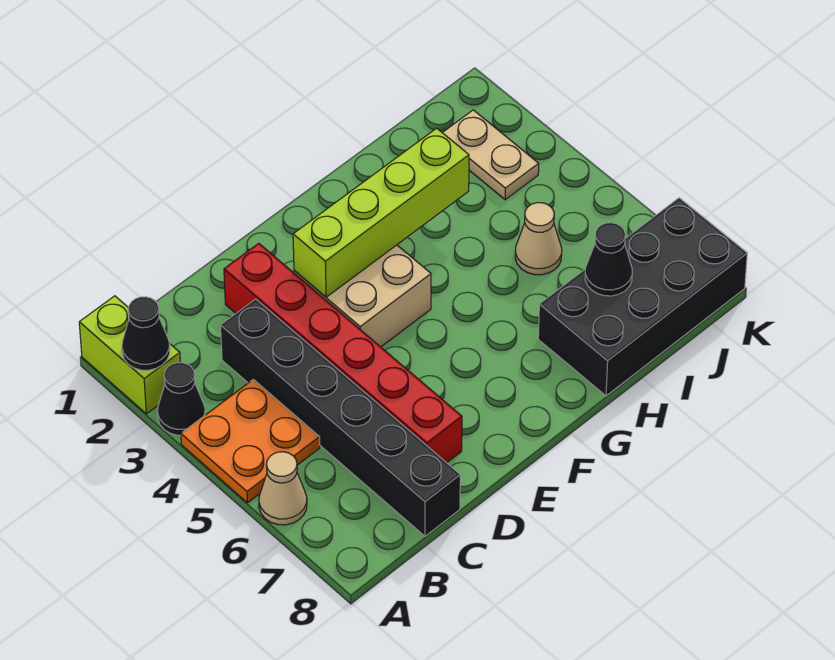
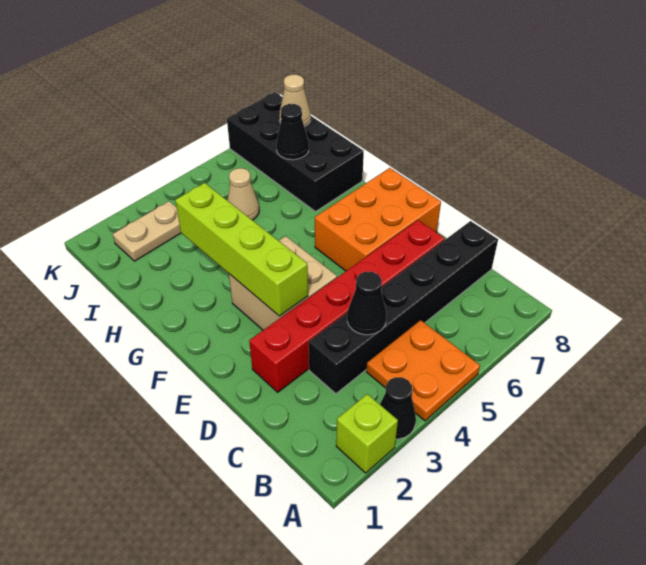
lime 1x2 brick [79,296,180,414] -> lime 1x1 brick [336,394,398,473]
black 1x1 cone [122,297,170,370] -> black 1x1 cone moved to [347,272,387,335]
tan 1x1 cone [259,452,307,525] -> tan 1x1 cone moved to [279,75,311,127]
none -> orange 2x3 brick [315,168,441,271]

